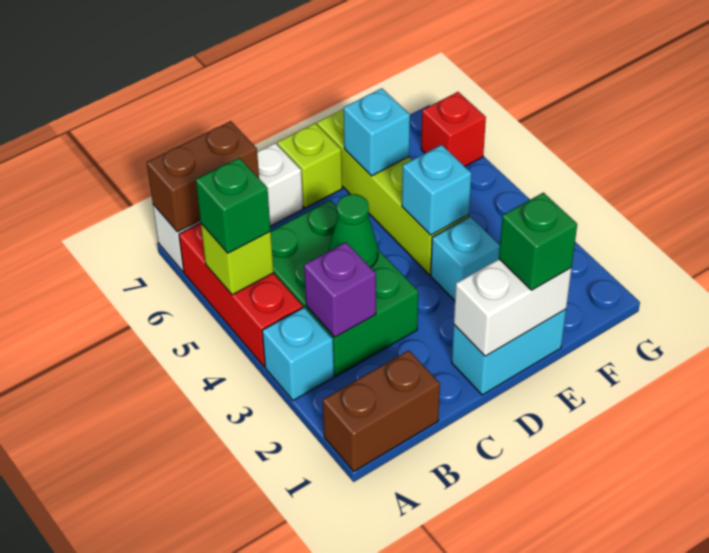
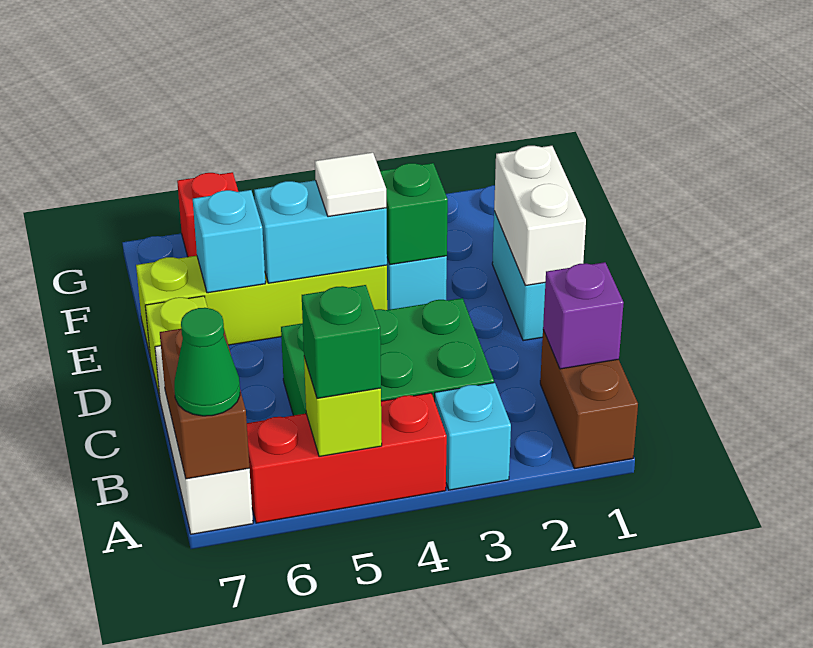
purple 1x1 brick [304,242,376,337] -> purple 1x1 brick moved to [543,262,624,369]
green 1x1 cone [329,194,378,268] -> green 1x1 cone moved to [174,308,240,416]
green 1x1 brick [499,193,577,290] -> green 1x1 brick moved to [380,163,448,265]
cyan 1x1 brick [402,145,471,235] -> cyan 1x2 brick [254,180,387,283]
none -> white 1x1 tile [315,152,386,217]

